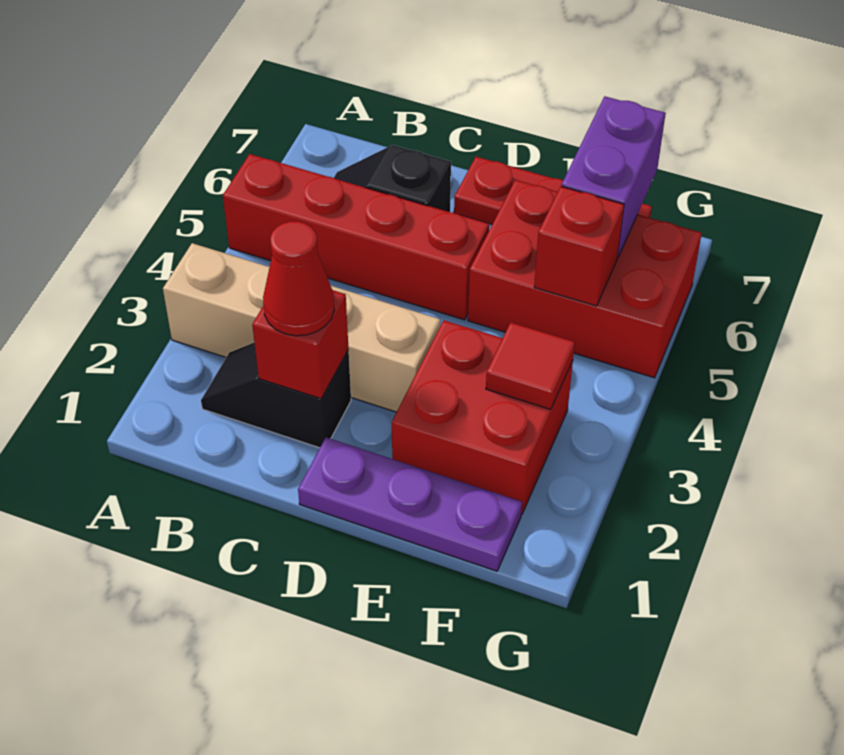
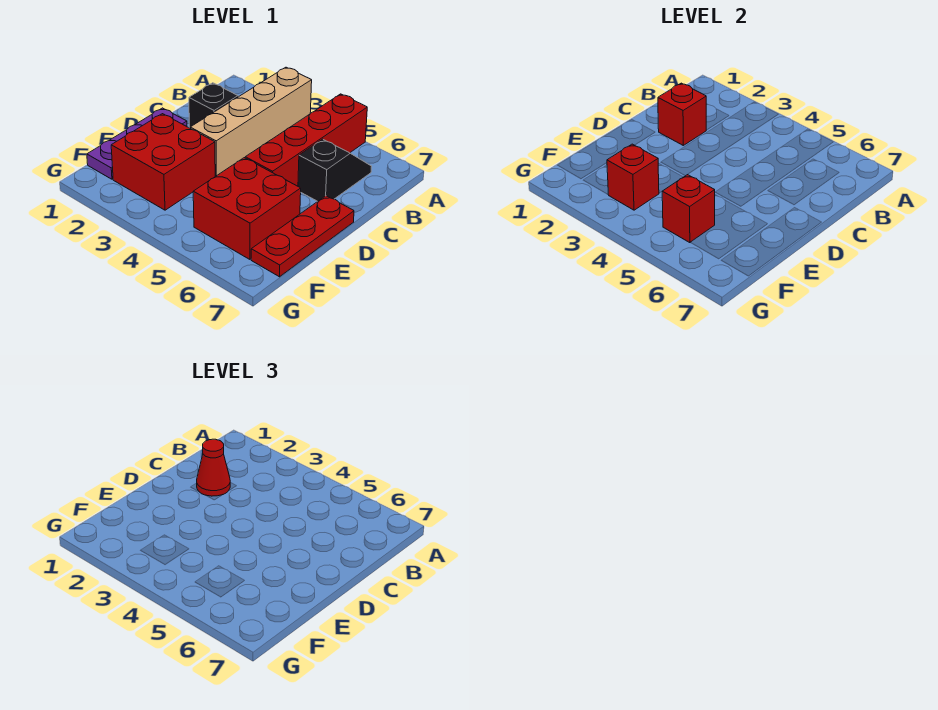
red 2x3 brick [468,180,702,378] -> red 2x2 brick [193,158,301,259]
red 1x1 tile [486,322,575,409] -> red 1x1 brick [607,144,659,210]
purple 1x2 brick [562,96,666,258] -> none

